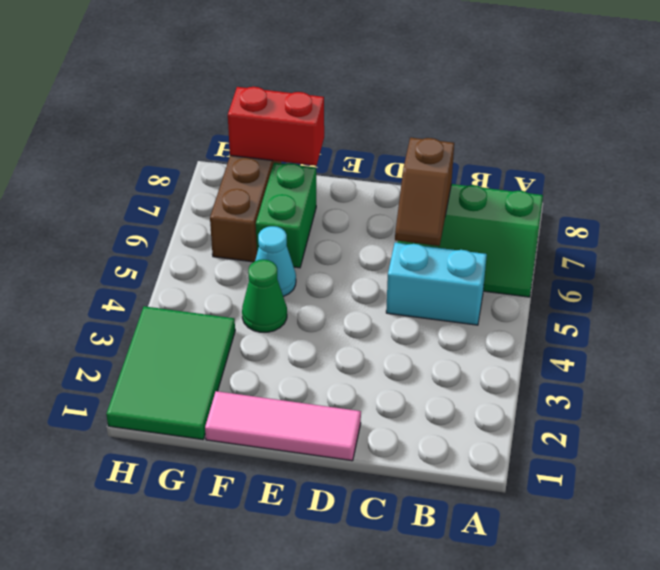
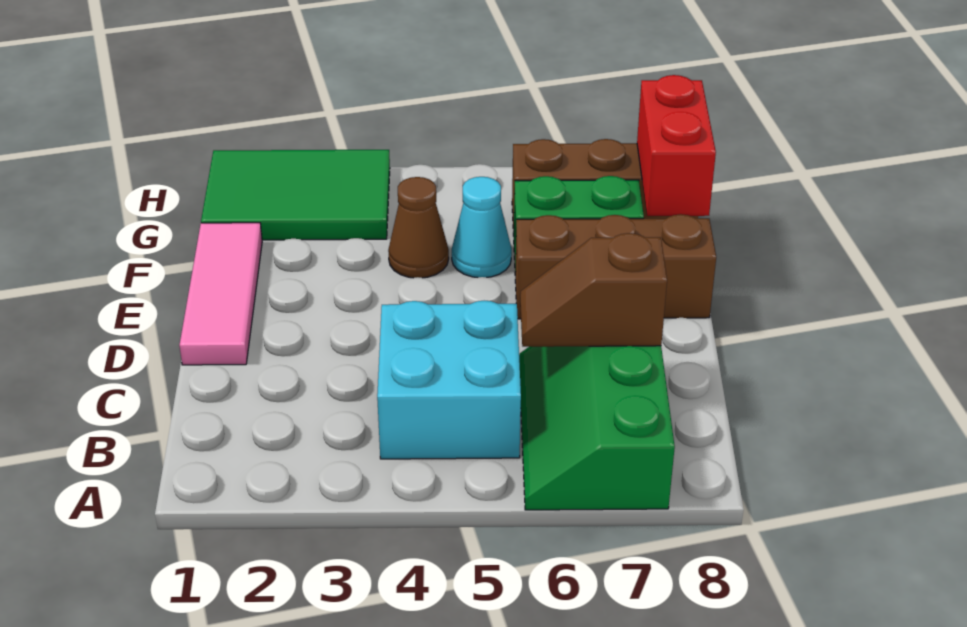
cyan 1x2 brick [386,243,487,325] -> cyan 2x2 brick [377,301,521,459]
none -> brown 1x3 brick [515,214,716,319]
green 1x1 cone [242,259,287,332] -> brown 1x1 cone [388,177,449,278]

